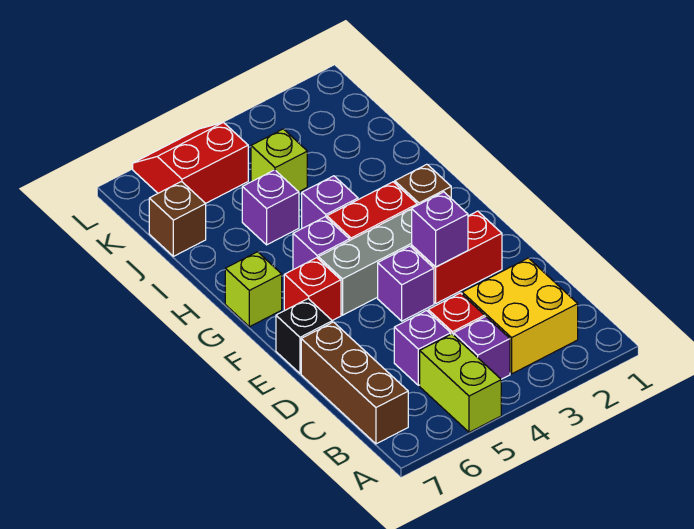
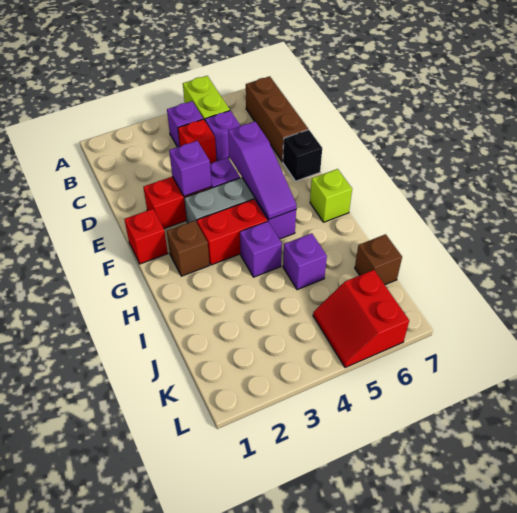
yellow 2x2 brick [462,258,578,374] -> none
none -> purple 1x3 slope [228,121,296,219]
red 1x1 brick [284,258,341,321] -> red 1x1 brick moved to [124,209,168,264]
lime 1x1 brick [251,129,307,192] -> none
red 2x2 slope [133,122,248,203] -> red 2x2 slope turned to [313,270,409,368]

